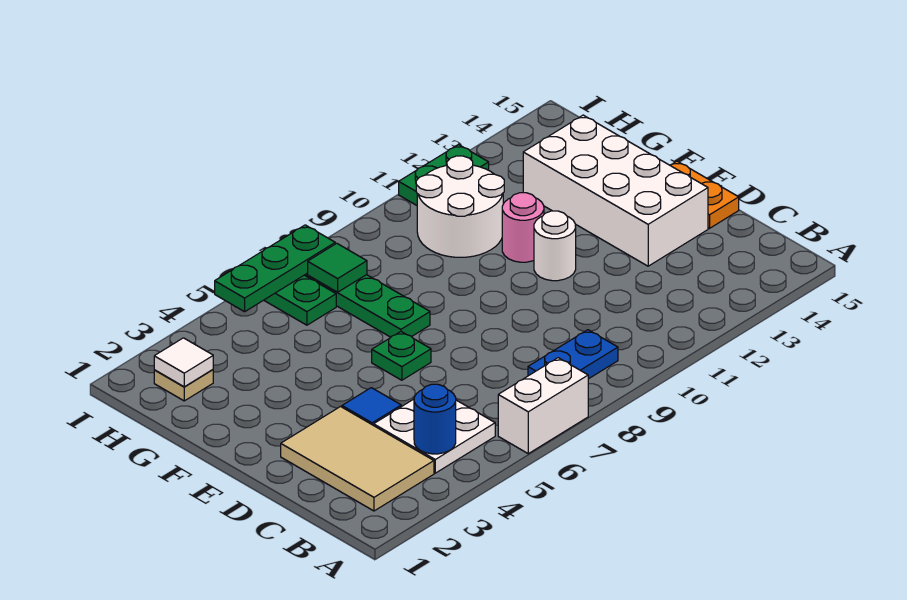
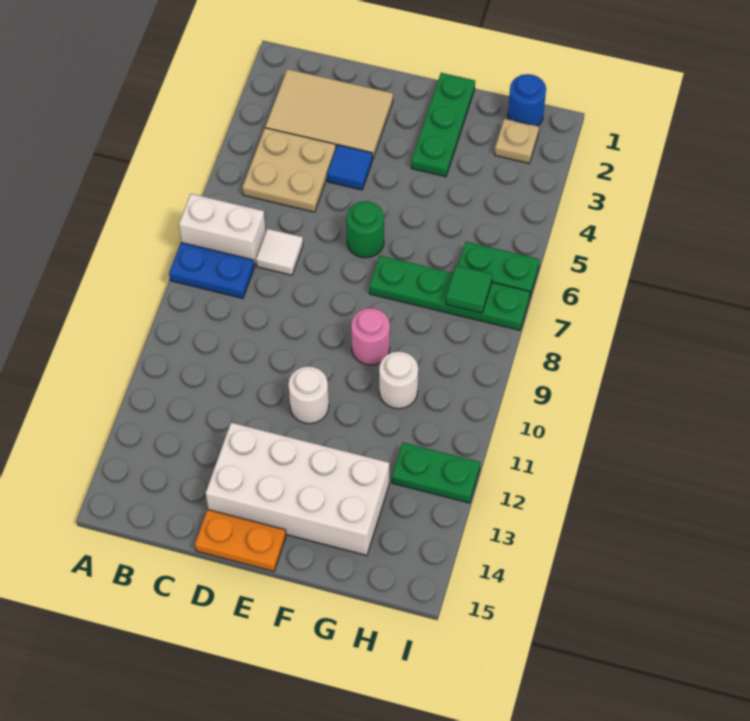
white 1x2 brick [498,358,588,454] -> white 1x2 brick turned to [179,194,266,266]
white 2x2 plate [374,399,495,473] -> tan 2x2 plate [242,128,336,212]
blue 1x1 round brick [414,384,456,454] -> blue 1x1 round brick moved to [508,74,546,126]
blue 1x2 plate [528,330,618,379] -> blue 1x2 plate turned to [169,242,254,298]
green 1x1 plate [372,332,431,380] -> green 1x1 round brick [346,201,384,258]
pink 1x1 round brick [502,193,544,262] -> pink 1x1 round brick moved to [351,308,390,365]
white 2x2 round brick [416,156,504,257] -> white 1x1 round brick [379,351,418,409]
white 1x1 tile [154,338,213,387] -> white 1x1 tile moved to [256,229,303,275]
green 1x3 plate [215,225,335,312] -> green 1x3 plate moved to [411,73,475,177]
green 1x2 plate [399,145,489,205] -> green 1x2 plate turned to [392,443,480,503]

